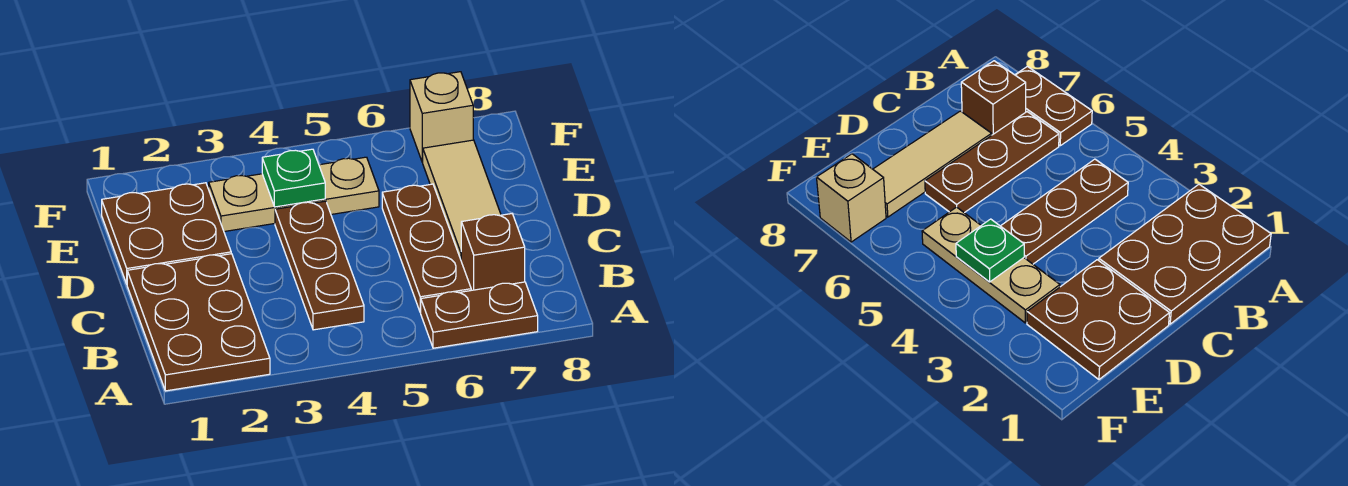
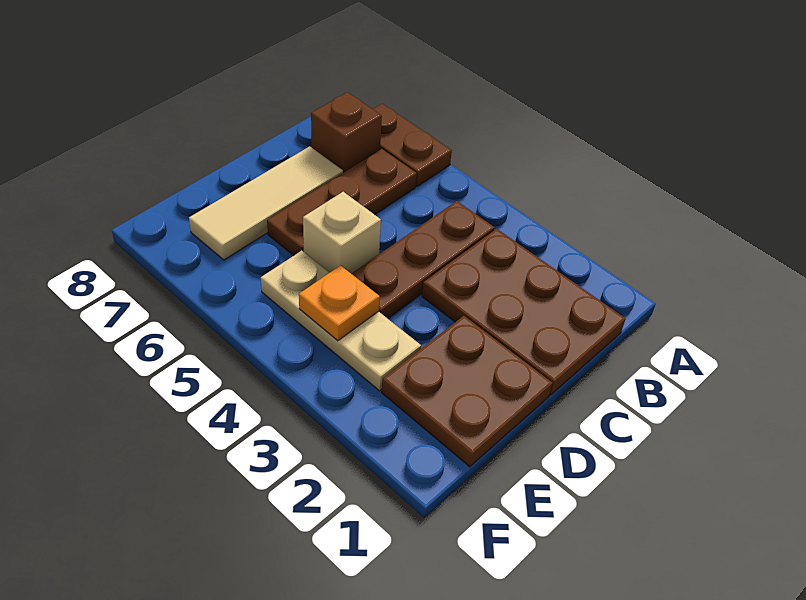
brown 2x3 plate [127,254,270,391] -> brown 2x3 plate turned to [422,229,626,395]
green 1x1 plate [262,149,325,207] -> orange 1x1 plate [299,265,380,341]
tan 1x1 brick [410,72,473,162] -> tan 1x1 brick moved to [303,192,381,273]

